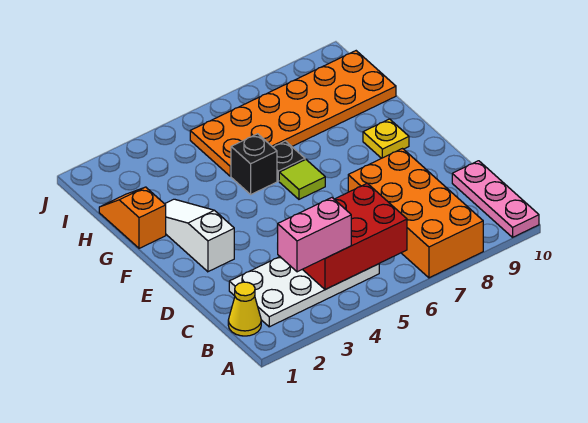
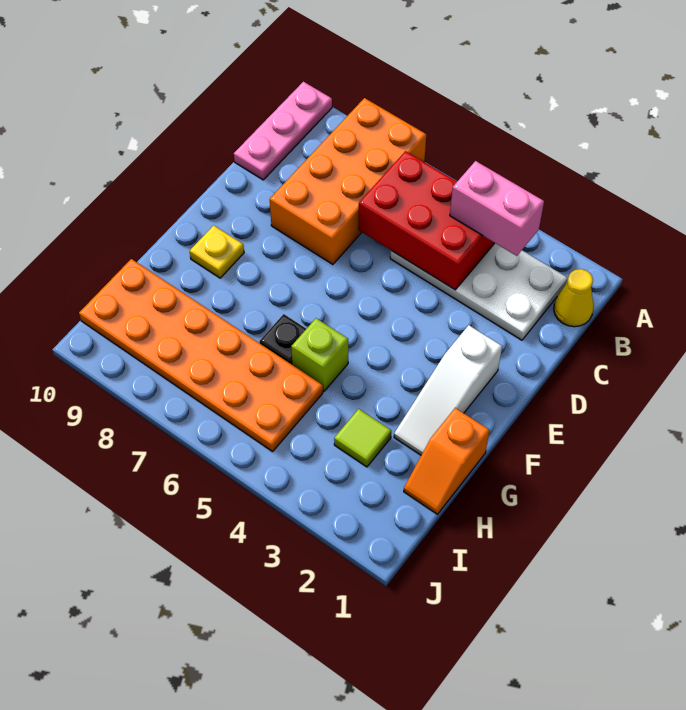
lime 1x1 tile [279,160,325,199] -> lime 1x1 tile moved to [334,409,391,467]
black 1x1 brick [231,134,277,194] -> lime 1x1 brick [291,318,348,391]

